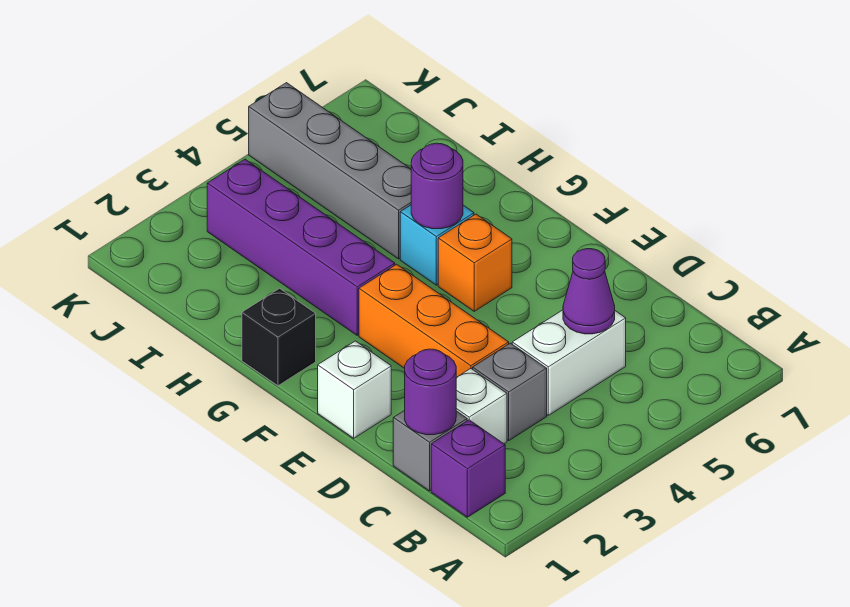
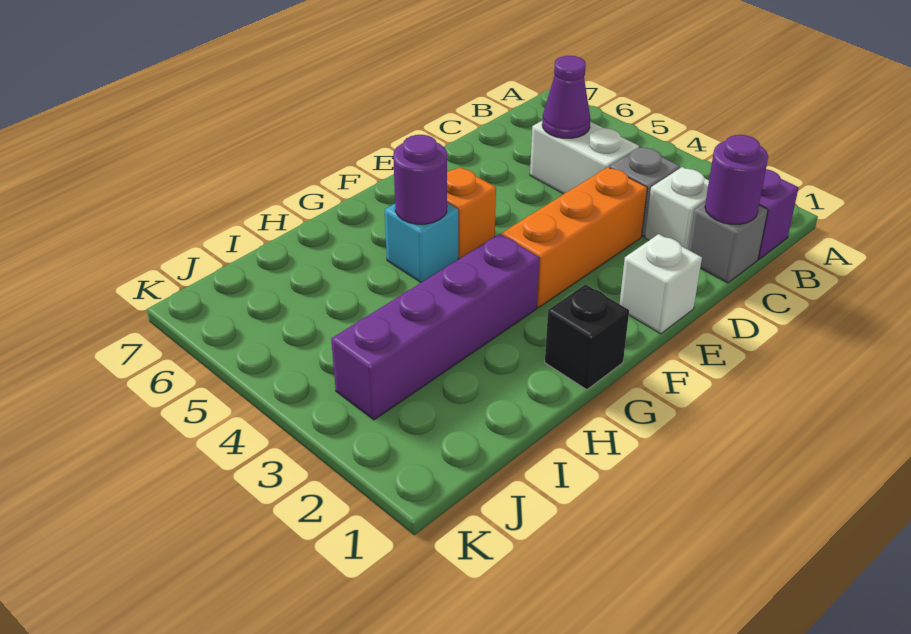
grey 1x4 brick [249,83,411,259] -> none

